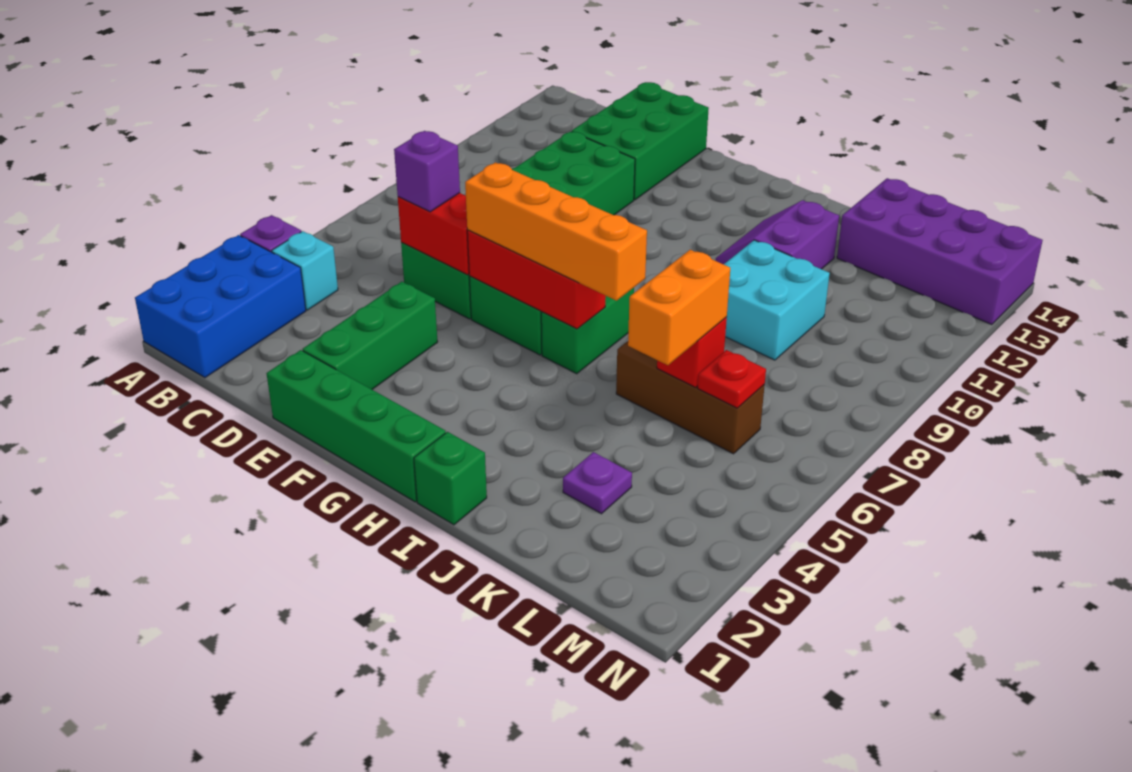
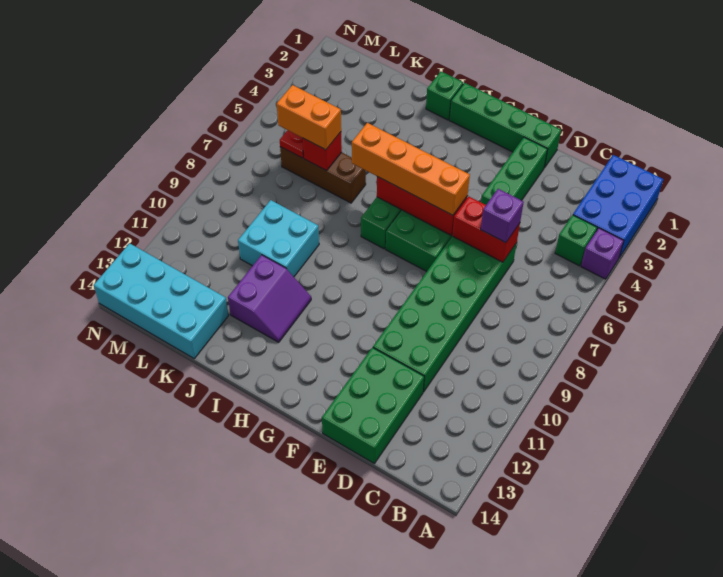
cyan 1x1 brick [272,231,338,310] -> green 1x1 brick [555,215,597,266]
purple 1x1 plate [563,452,632,514] -> none
orange 1x2 brick [628,250,730,365] -> orange 1x2 brick turned to [277,85,341,150]
purple 2x4 brick [837,178,1043,325] -> cyan 2x4 brick [94,243,229,358]

